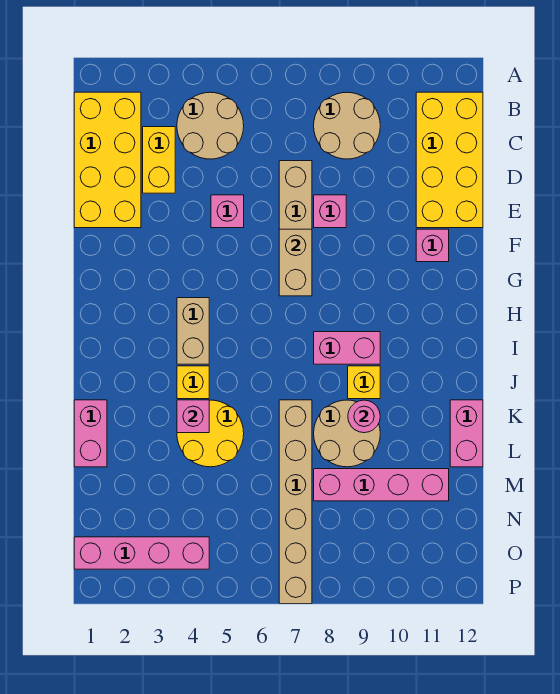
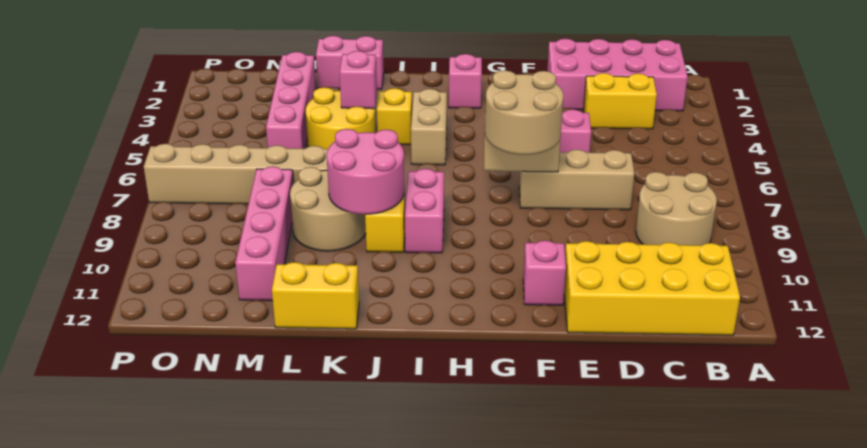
yellow 2x4 brick [74,92,141,228] -> pink 2x4 brick [547,39,688,111]
tan 2x2 round brick [177,92,244,159] -> tan 2x2 round brick moved to [485,70,563,155]
pink 1x1 brick [314,195,346,228] -> pink 1x1 brick moved to [449,54,482,108]
tan 1x2 brick [177,298,209,364] -> tan 1x2 brick turned to [411,89,447,165]
pink 1x1 round brick [348,400,380,433] -> pink 2x2 round brick [327,129,405,215]
pink 1x2 brick [450,400,483,467] -> yellow 1x2 brick [272,262,359,329]
pink 1x4 brick [74,537,209,569] -> pink 1x4 brick moved to [266,52,316,149]

